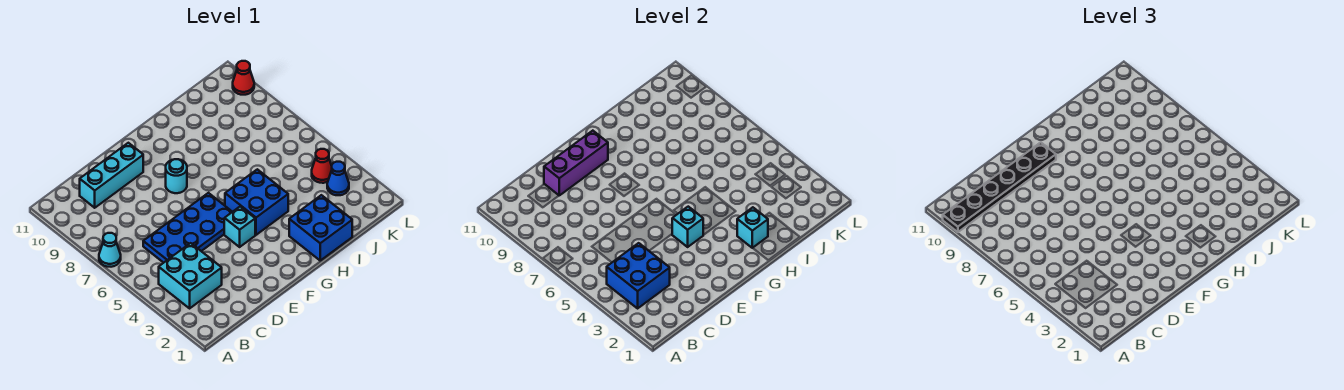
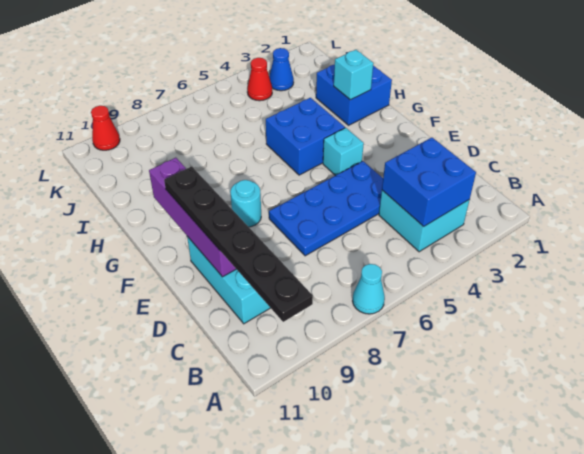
blue 2x4 plate [143,193,232,263] -> blue 2x4 plate turned to [269,161,383,256]
purple 1x3 brick [544,131,608,195] -> purple 1x4 brick [149,158,236,277]
cyan 1x1 brick [672,207,703,247] -> none

